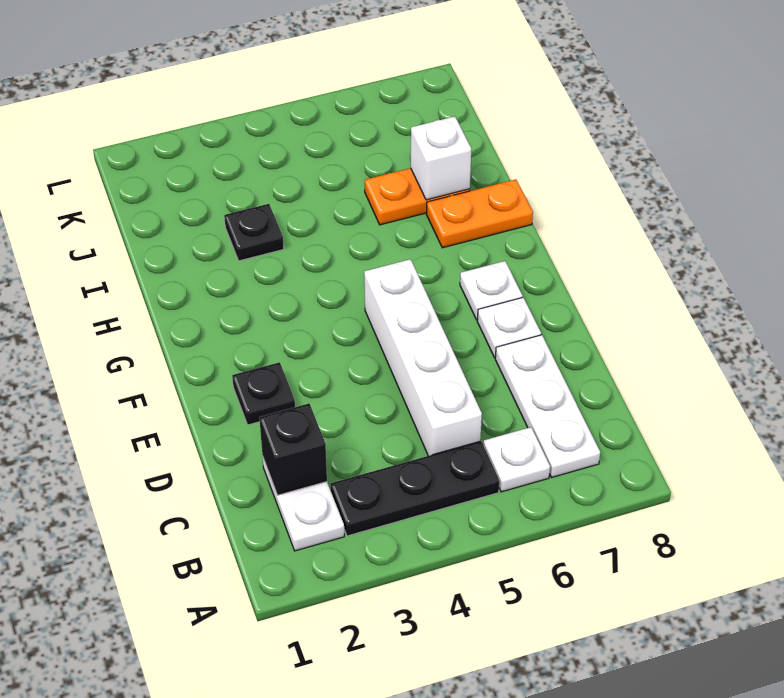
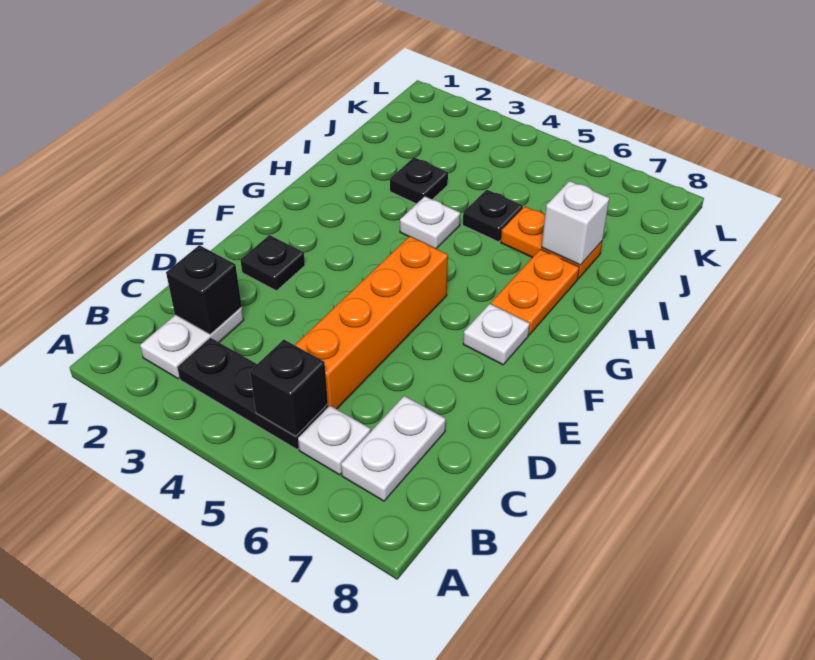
none -> black 1x1 brick [250,340,328,436]
white 1x3 plate [495,335,600,477] -> white 1x2 plate [341,396,446,501]
white 1x4 brick [364,259,482,456] -> orange 1x4 brick [295,236,448,409]
white 1x1 plate [477,297,541,358] -> white 1x1 plate moved to [400,196,460,248]
orange 1x2 plate [426,179,533,248] -> orange 1x2 plate turned to [491,249,579,335]
none -> black 1x1 plate [463,190,523,242]

